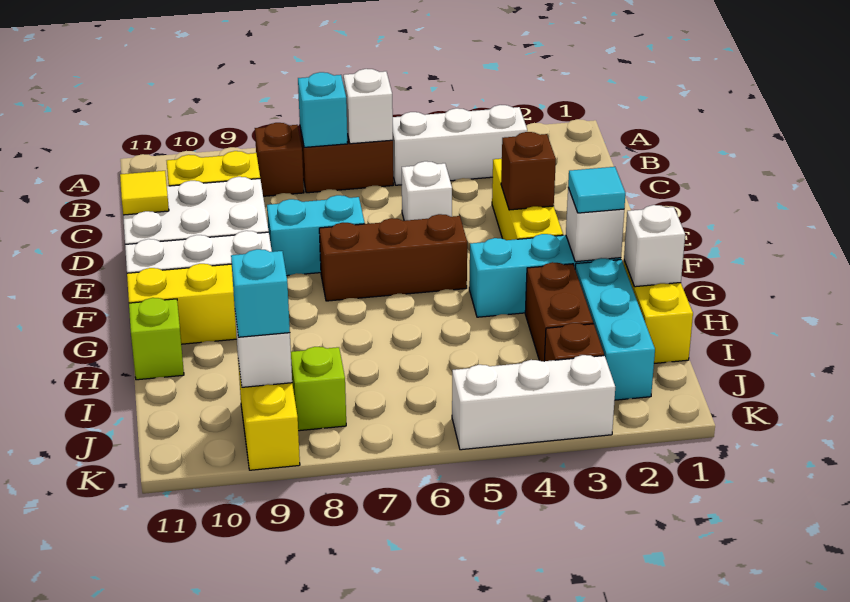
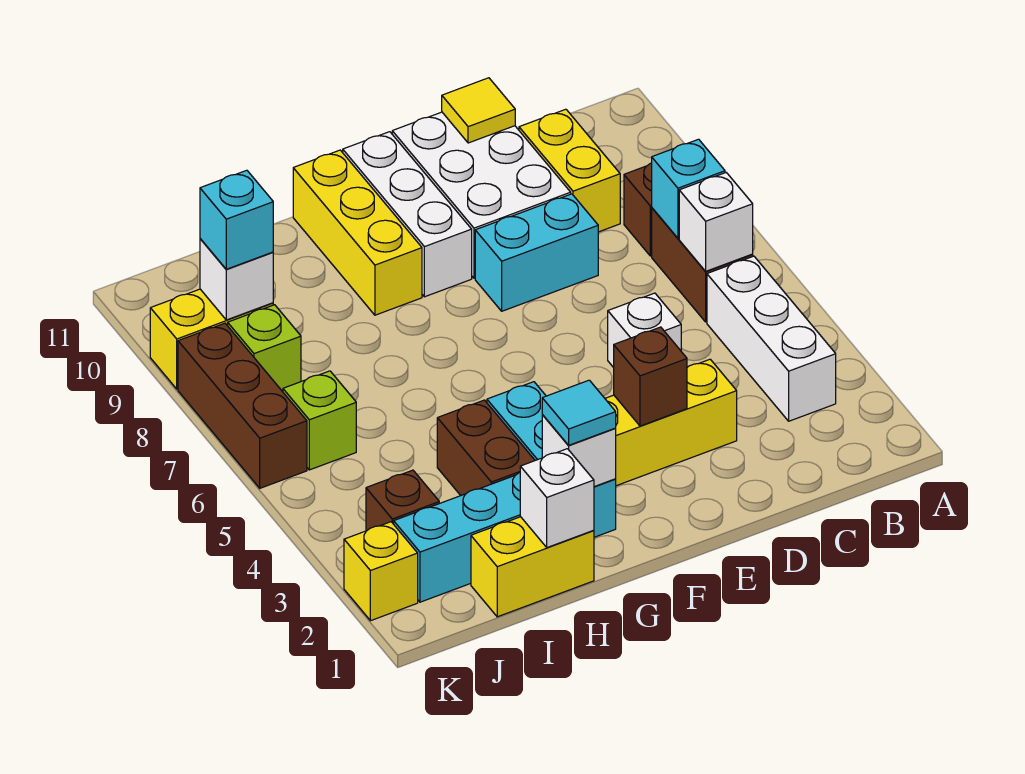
cyan 1x2 brick [267,195,365,276] -> cyan 1x2 brick turned to [475,194,598,311]
brown 1x3 brick [319,214,467,301] -> brown 1x3 brick moved to [178,323,307,488]
brown 1x2 brick [525,262,593,361] -> brown 1x2 brick turned to [437,400,535,495]
lime 1x1 brick [129,298,184,380] -> lime 1x1 brick moved to [283,371,356,470]
none -> yellow 1x1 brick [344,522,418,621]
white 1x3 brick [452,355,615,450] -> none

